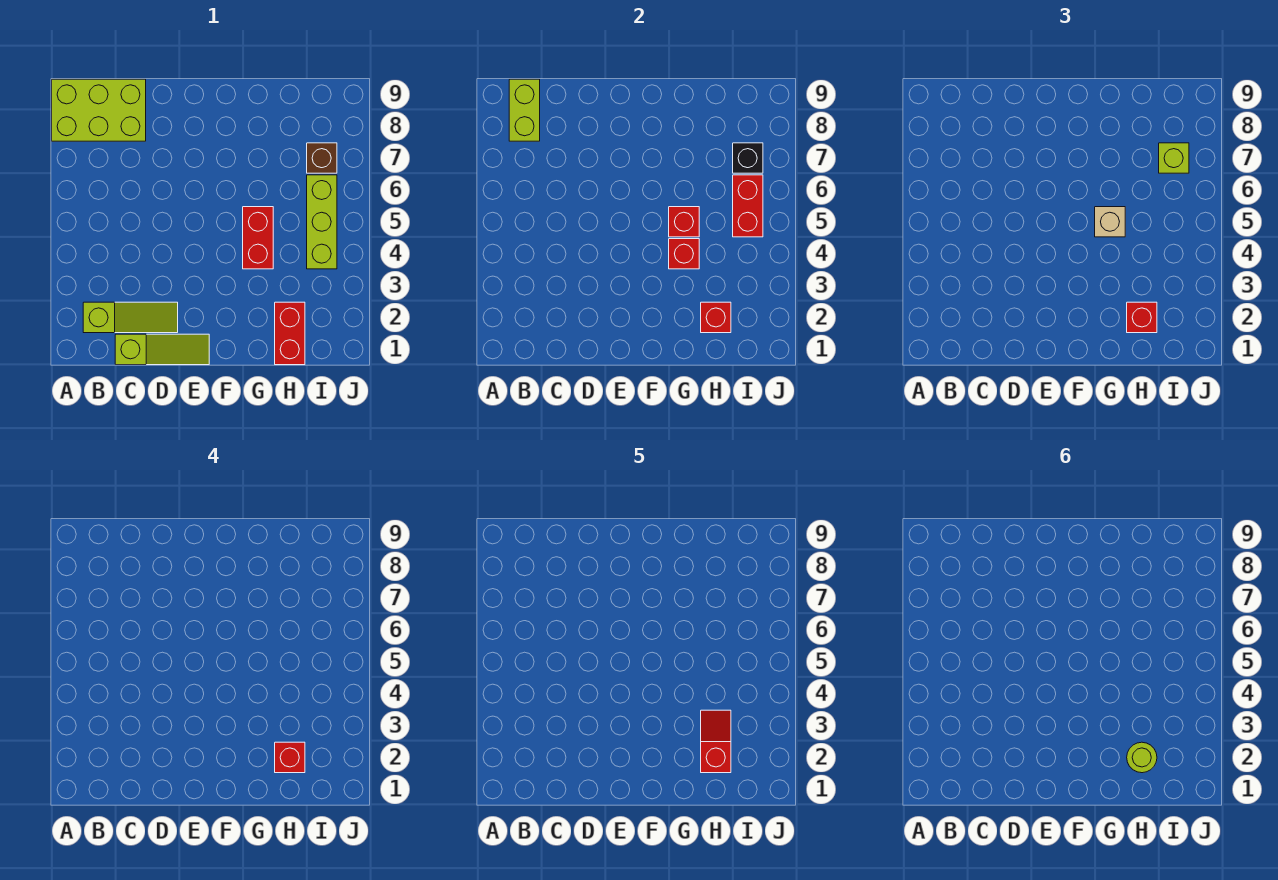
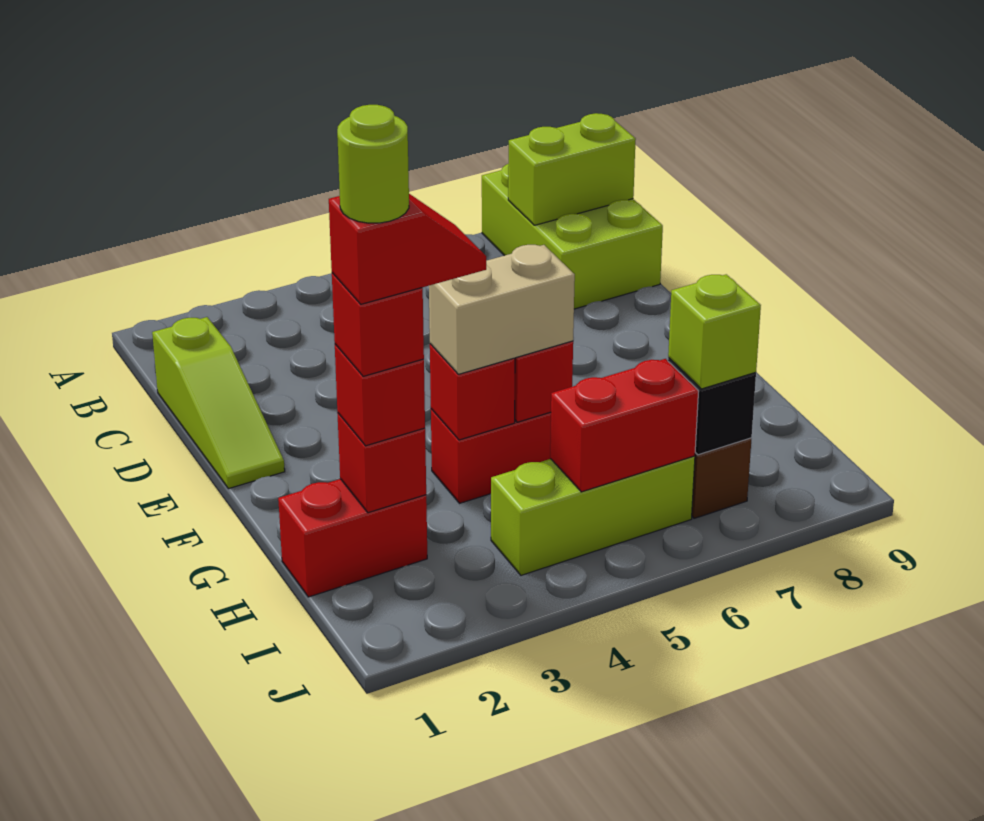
lime 1x3 slope [83,302,178,333] -> none
tan 1x1 brick [1095,207,1125,237] -> tan 1x2 brick [429,245,575,374]

